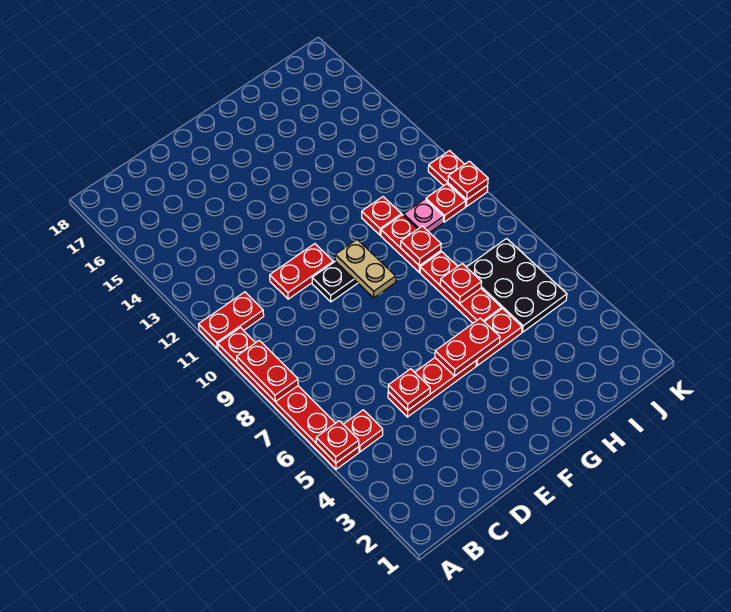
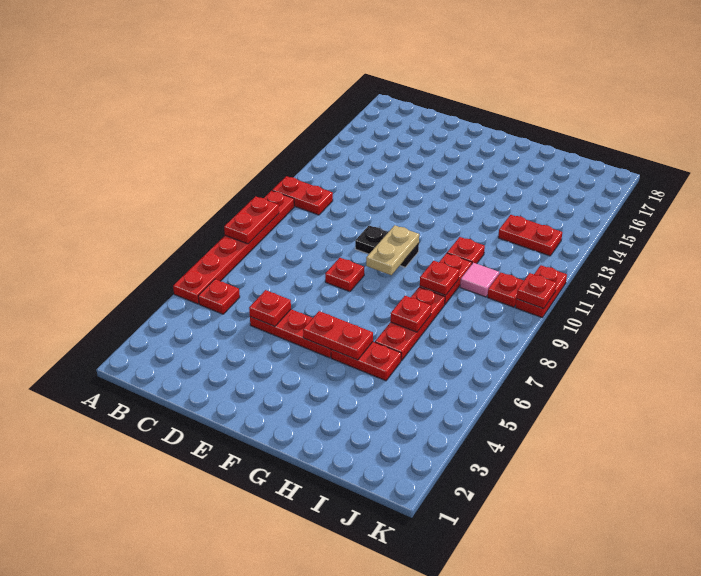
red 1x1 plate [316,421,359,463] -> red 1x1 plate moved to [325,258,364,292]
red 1x2 plate [270,244,333,299] -> red 1x2 plate moved to [498,215,562,256]
black 2x3 plate [467,239,567,332] -> none
pink 1x1 plate [403,199,443,233] -> pink 1x1 tile [460,263,499,297]

